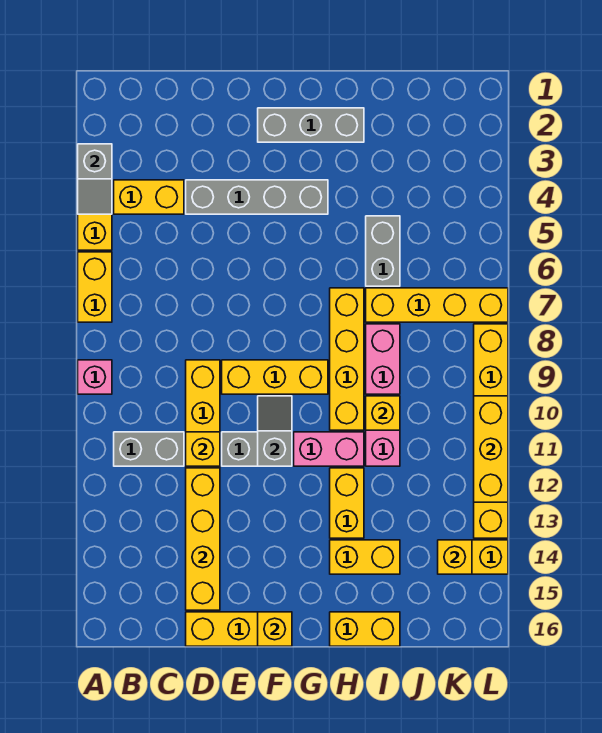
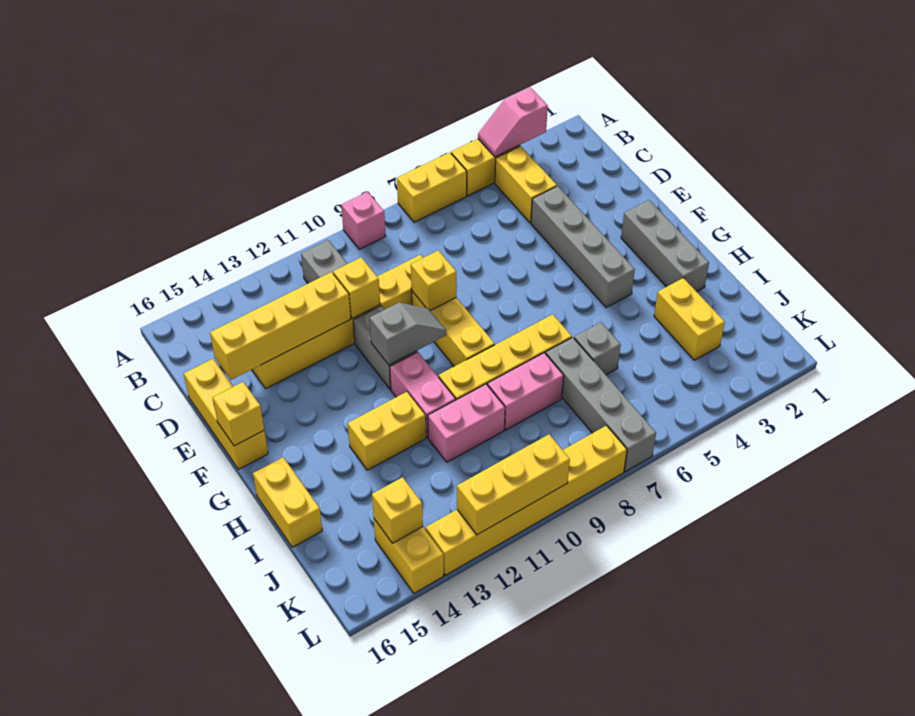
grey 1x2 slope [78,144,112,214] -> pink 1x2 slope [478,87,548,157]
yellow 1x2 brick [330,540,400,574] -> yellow 1x2 brick moved to [654,278,725,360]
grey 1x2 brick [366,216,400,286] -> grey 1x1 brick [574,322,621,375]
yellow 1x4 brick [366,288,508,322] -> grey 1x4 brick [546,337,656,472]
yellow 1x1 brick [366,396,400,430] -> yellow 1x1 brick moved to [411,250,457,311]

